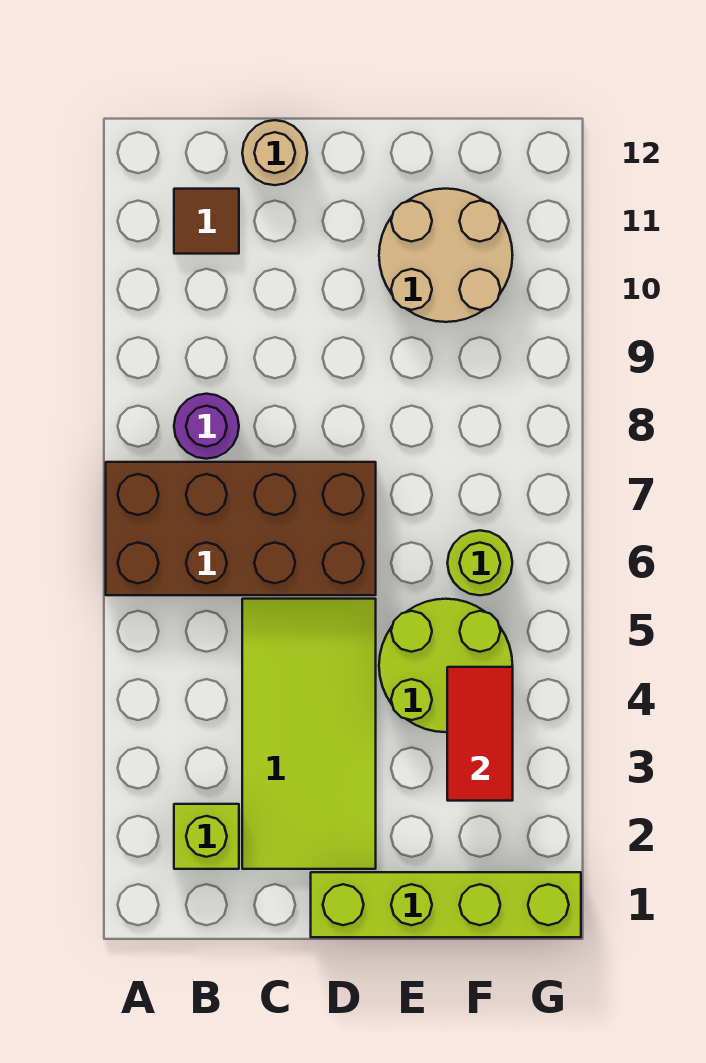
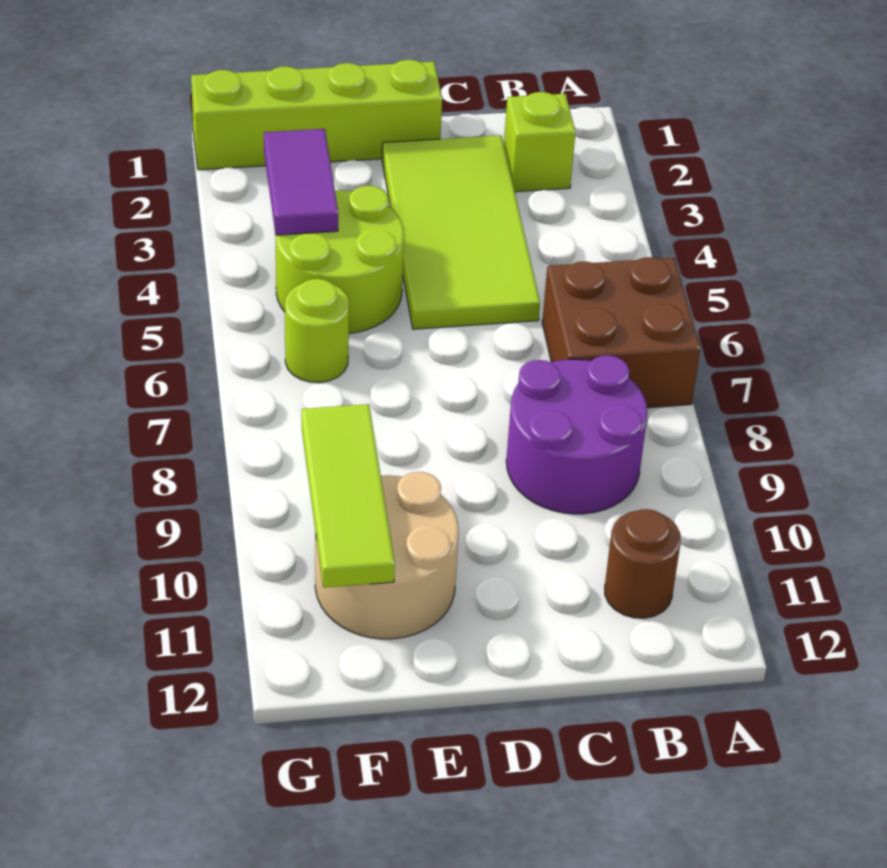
brown 2x4 brick [106,462,376,595] -> brown 2x2 brick [542,257,700,408]
purple 1x1 round brick [174,394,239,459] -> purple 2x2 round brick [506,355,647,514]
brown 1x1 tile [174,189,239,254] -> brown 1x1 round brick [605,509,681,618]
tan 1x1 round brick [242,120,307,185] -> none
red 1x2 tile [447,667,513,801] -> purple 1x2 tile [264,129,338,235]
none -> lime 1x3 tile [302,404,395,588]

